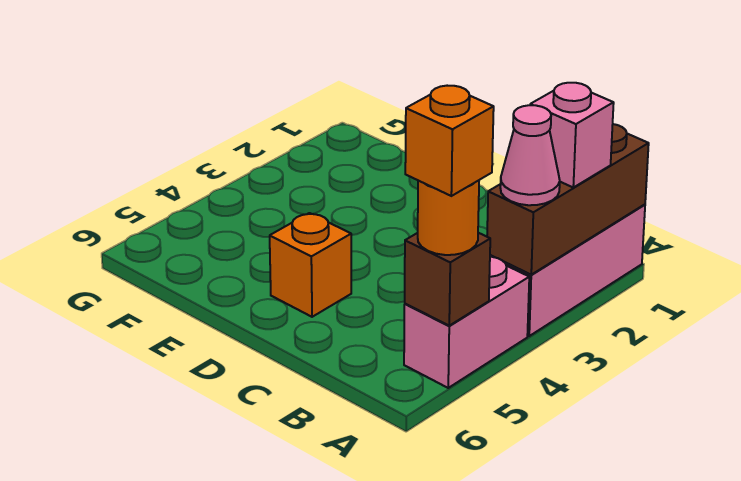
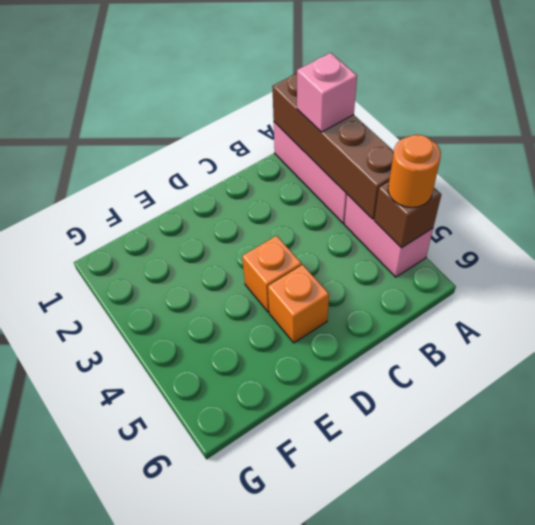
brown 1x3 brick [487,124,649,275] -> brown 1x4 brick [272,74,394,219]
pink 1x1 cone [500,105,560,205] -> none
orange 1x1 brick [405,86,494,196] -> orange 1x1 brick moved to [242,236,302,312]

